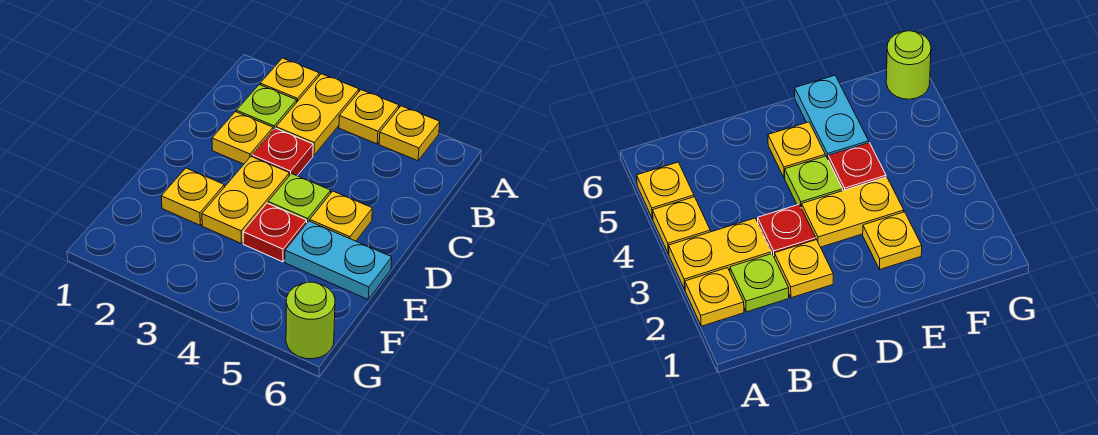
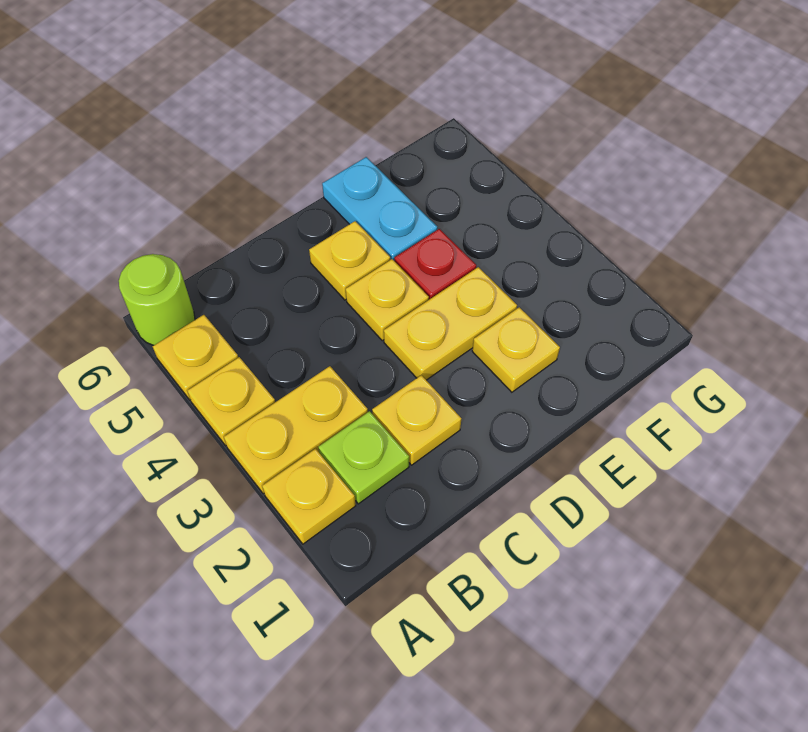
red 1x1 plate [252,128,313,176] -> none
lime 1x1 plate [268,174,331,222] -> yellow 1x1 plate [346,259,429,341]
lime 1x1 round brick [286,282,335,359] -> lime 1x1 round brick moved to [119,254,195,345]

